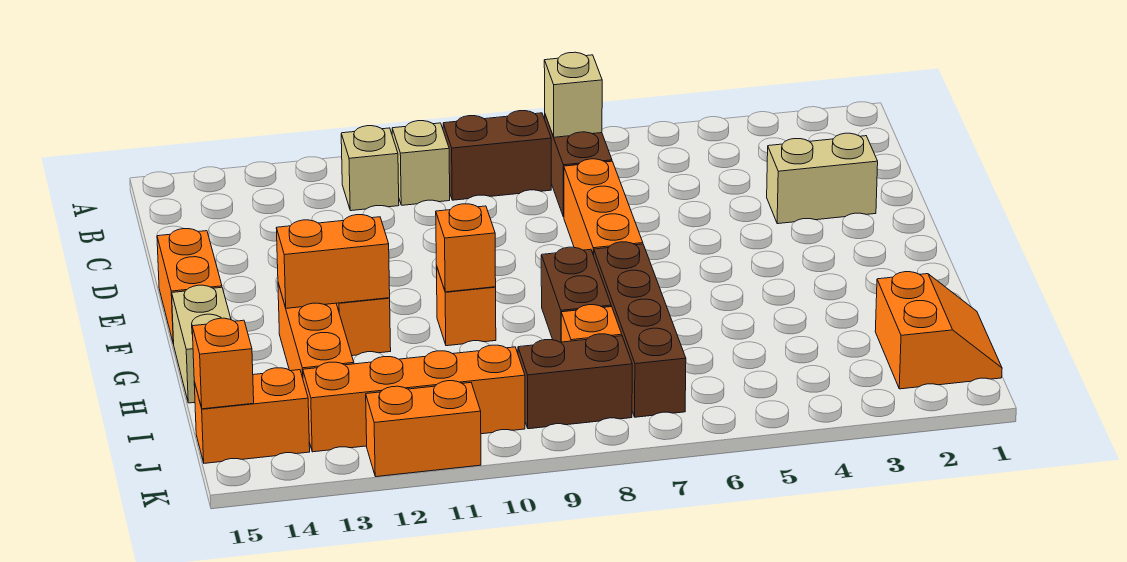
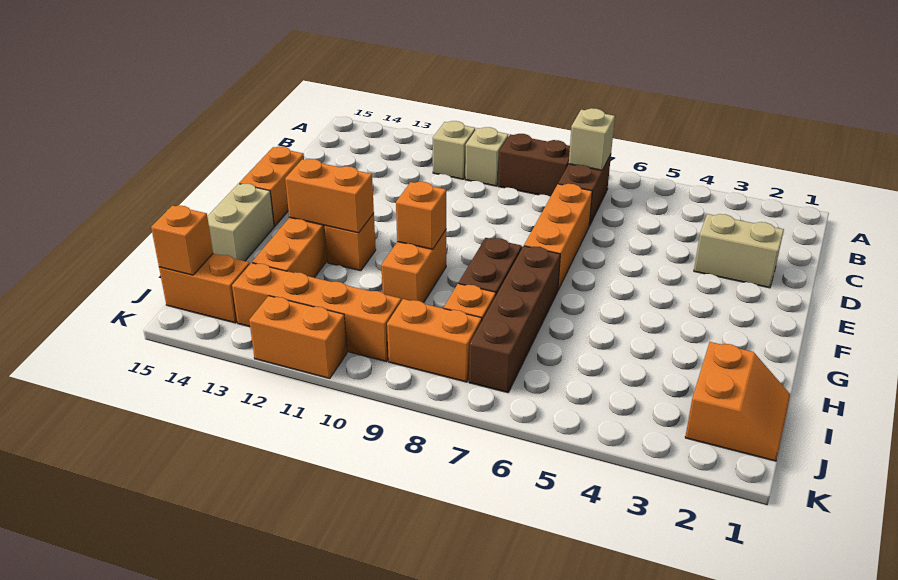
orange 1x1 brick [436,266,496,346] -> orange 1x2 brick [381,230,446,303]
brown 1x2 brick [518,334,632,429] -> orange 1x2 brick [387,299,482,382]

